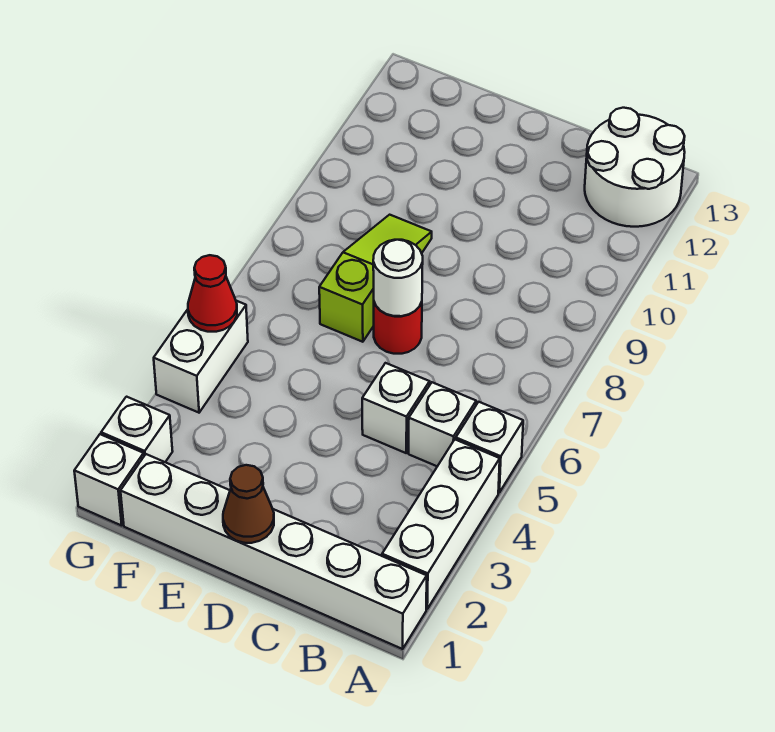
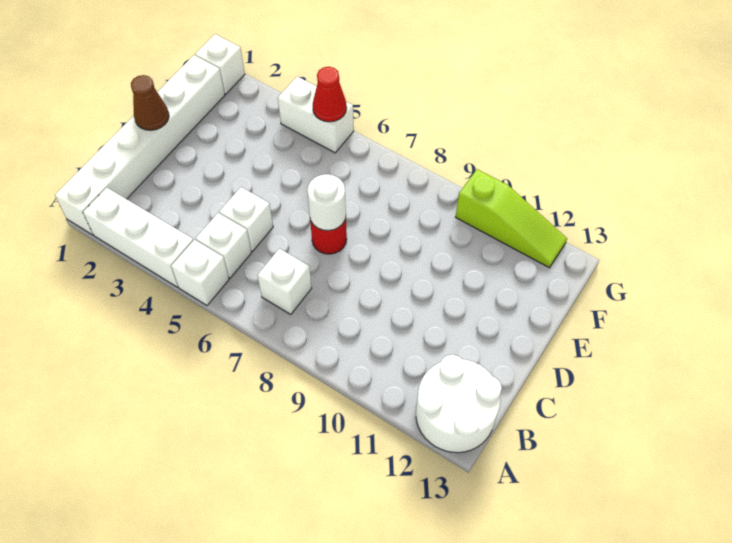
lime 1x3 slope [319,215,432,342] -> lime 1x3 slope moved to [456,169,567,268]
white 1x1 brick [101,397,173,462] -> white 1x1 brick moved to [257,248,312,315]

